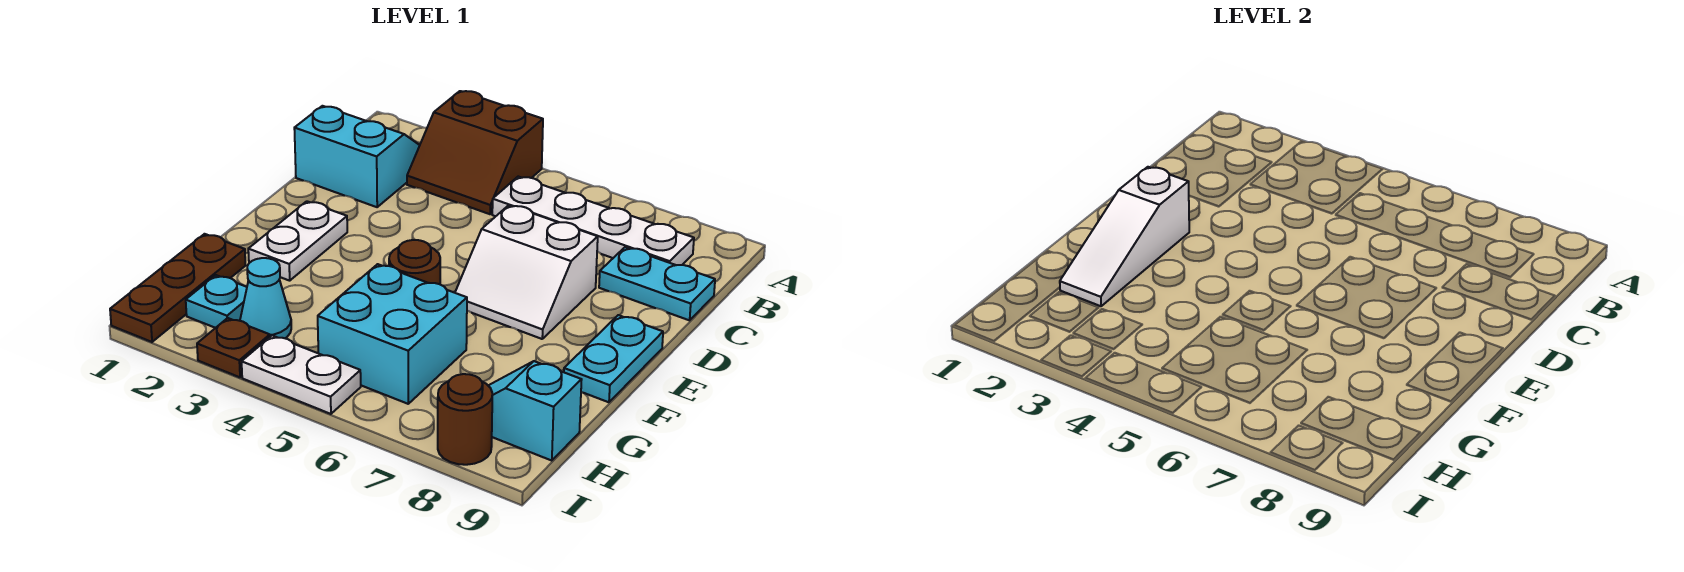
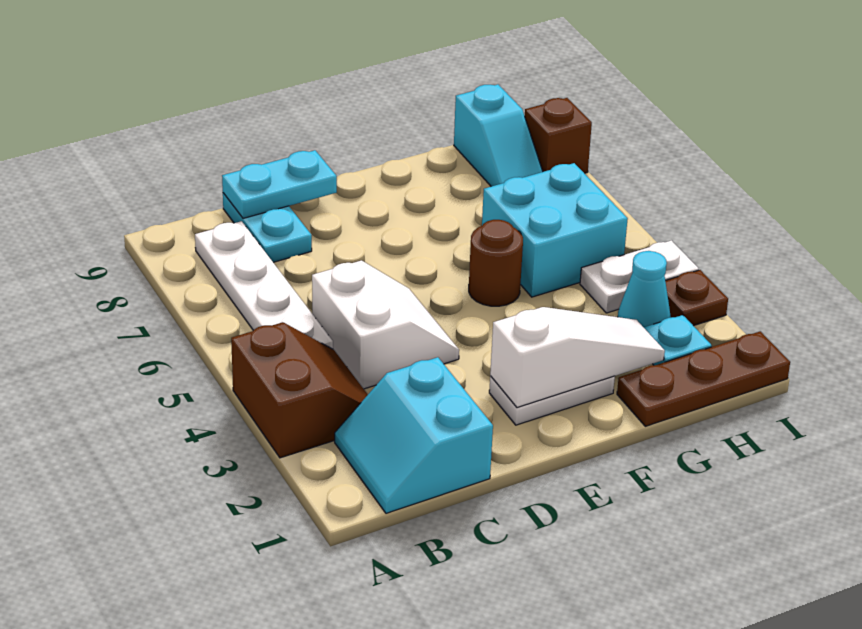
white 2x2 slope [455,205,598,339] -> white 2x2 slope moved to [312,260,459,389]
cyan 1x2 plate [564,315,663,402] -> cyan 1x2 plate moved to [222,150,337,218]
white 1x2 plate [242,335,361,414] -> white 1x2 plate turned to [580,240,699,313]
brown 1x1 round brick [438,374,492,465] -> brown 1x1 brick [525,98,592,173]

